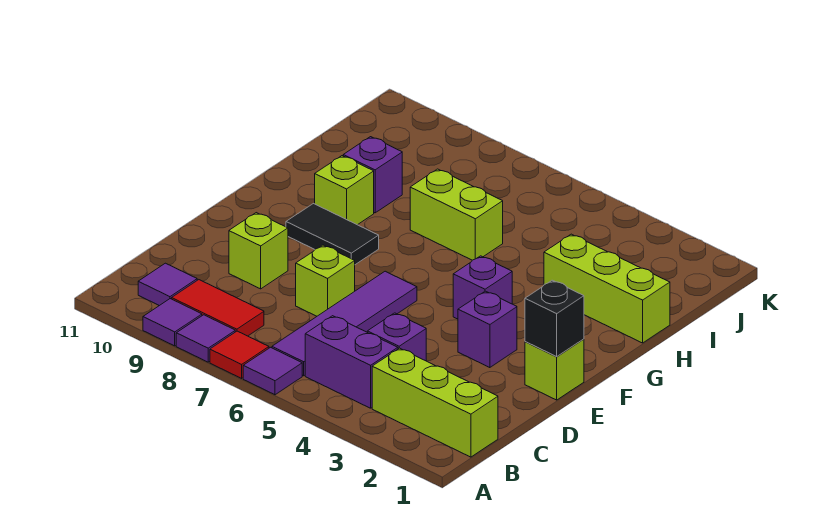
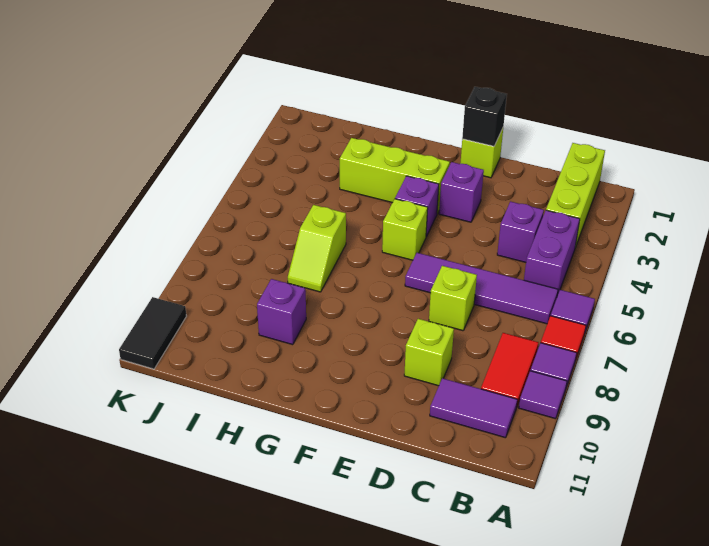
purple 1x1 tile [138,263,197,306] -> purple 1x2 tile [430,378,517,438]
black 1x2 tile [286,204,379,265] -> black 1x2 tile moved to [119,297,186,369]
lime 1x1 brick [315,156,374,225] -> lime 1x1 brick moved to [382,199,428,260]
lime 1x3 brick [544,234,670,343] -> lime 1x3 brick turned to [340,138,450,213]
lime 1x2 brick [410,169,503,260] -> lime 1x2 slope [288,205,346,292]

